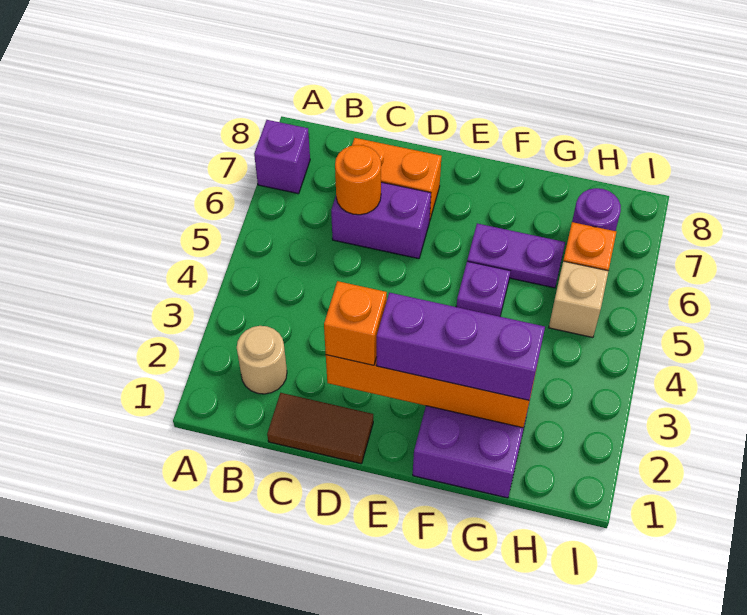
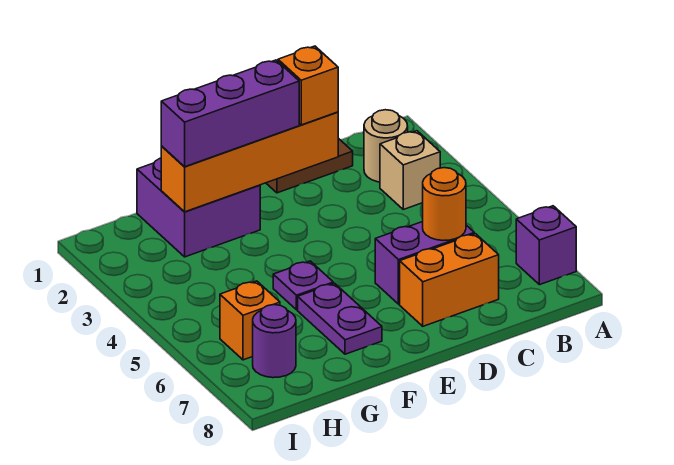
purple 1x2 plate [467,223,565,288] -> purple 1x2 plate turned to [298,283,382,354]
tan 1x1 brick [549,261,608,337] -> tan 1x1 brick moved to [380,131,440,209]

